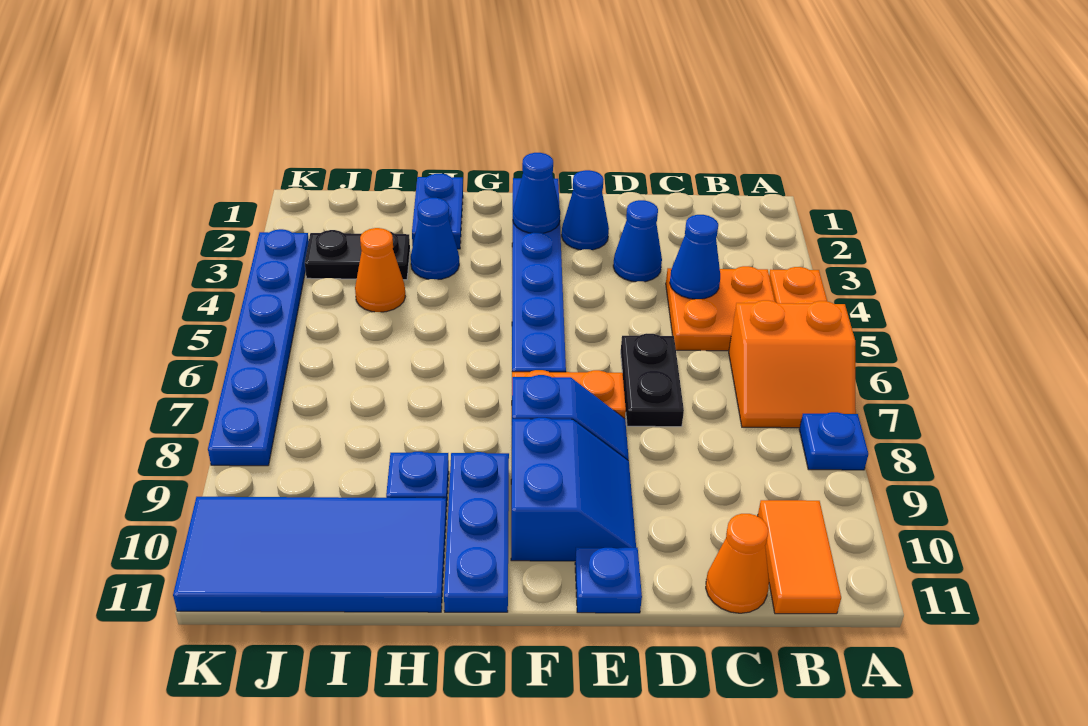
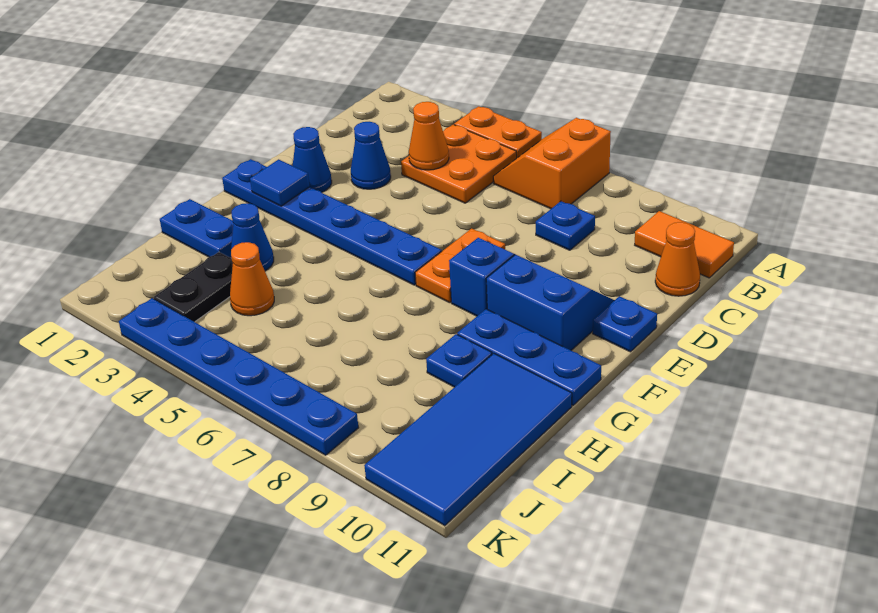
orange 2x2 slope [729,300,856,428] -> orange 2x2 slope turned to [493,118,611,209]
blue 1x1 plate [799,412,868,470] -> blue 1x1 plate moved to [536,201,595,250]
blue 1x1 cone [670,215,720,299] -> orange 1x1 cone [409,102,449,170]
black 1x2 plate [621,334,684,427] -> none
blue 1x1 cone [513,153,560,233] -> blue 1x1 tile [250,159,310,206]

